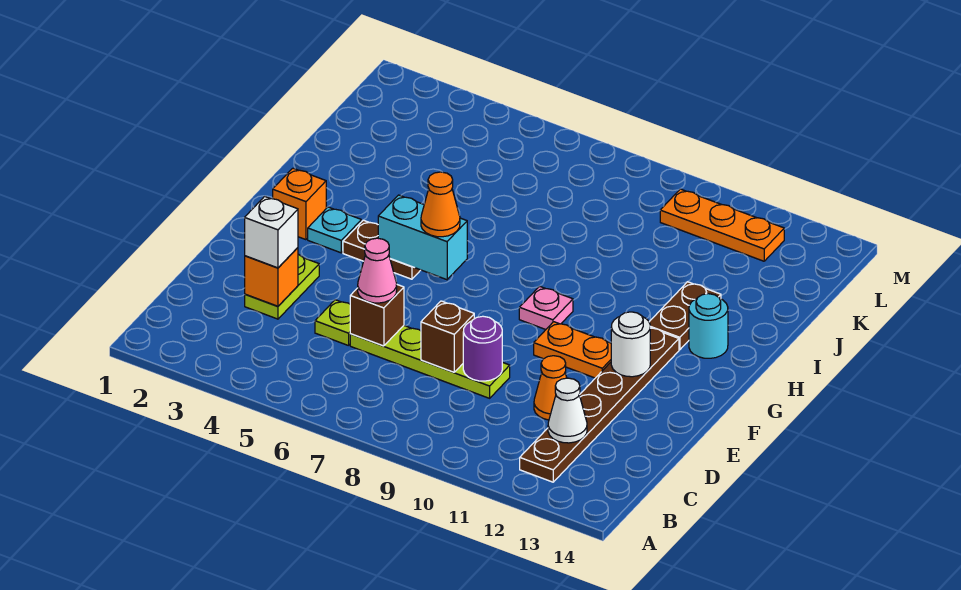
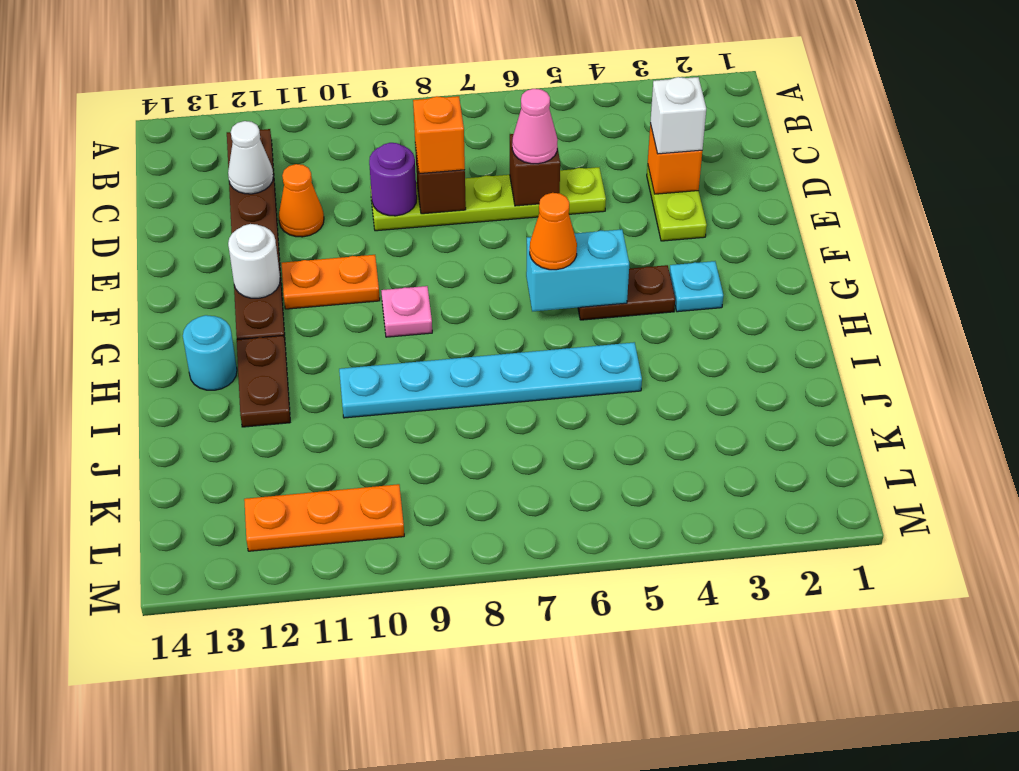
orange 1x1 brick [273,168,326,240] -> orange 1x1 brick moved to [413,96,465,174]
none -> cyan 1x6 plate [339,342,642,418]

